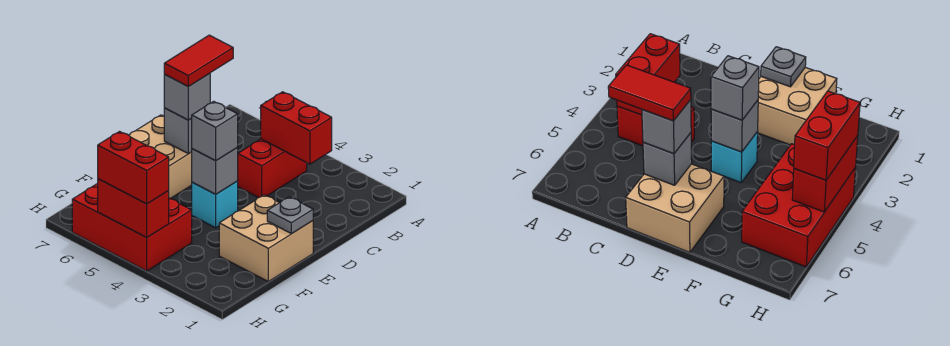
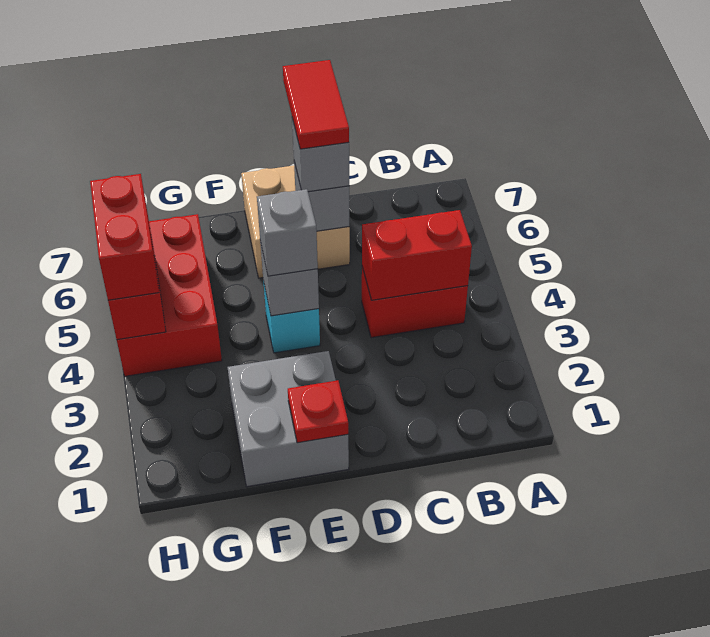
red 1x2 brick [261,92,332,164] -> red 1x2 brick turned to [362,210,472,300]
red 1x2 tile [164,35,233,86] -> red 1x2 tile turned to [283,60,349,149]
tan 2x2 brick [219,195,313,281] -> grey 2x2 brick [228,351,349,487]
grey 1x1 plate [267,197,313,234] -> red 1x1 plate [288,380,348,443]

